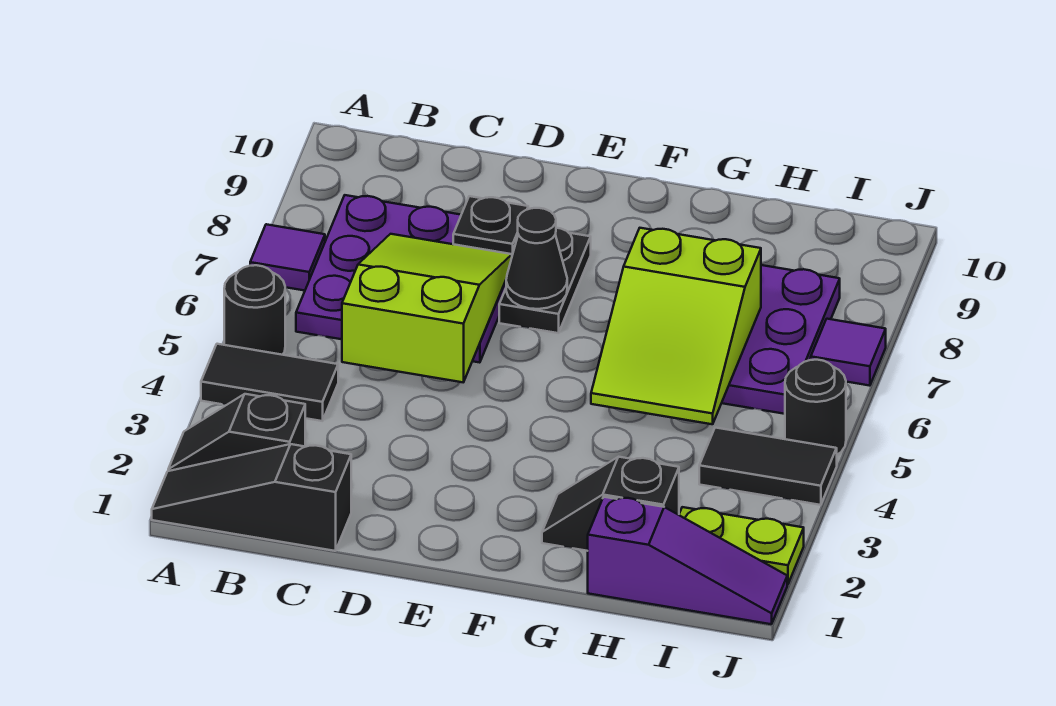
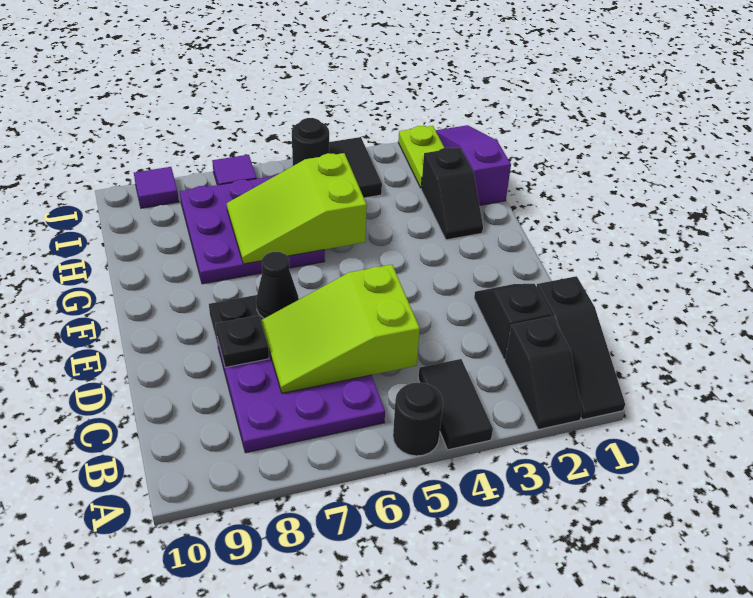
purple 1x1 tile [250,224,325,291] -> purple 1x1 tile moved to [134,167,179,208]
none -> black 1x2 slope [474,284,551,359]
lime 2x3 slope [591,228,761,424] -> lime 2x3 slope turned to [227,153,367,264]

